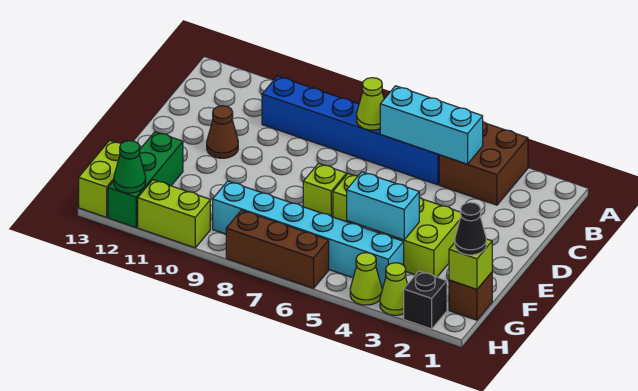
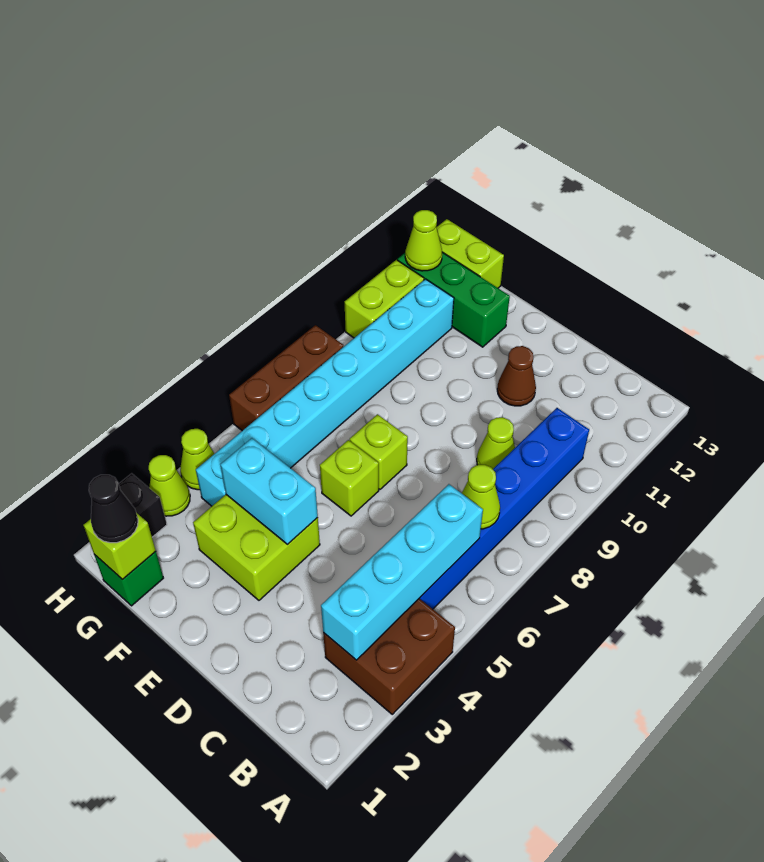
cyan 1x3 brick [380,86,483,164] -> cyan 1x4 brick [321,484,483,660]
none -> lime 1x1 cone [477,417,515,469]
cyan 1x2 brick [347,172,419,240] -> cyan 1x2 brick turned to [220,438,318,544]
brown 1x1 brick [449,272,492,320] -> green 1x1 brick [94,552,163,606]
cyan 1x6 brick [213,181,404,288] -> cyan 1x8 brick [196,279,454,506]
green 1x1 cone [114,141,146,193] -> lime 1x1 cone [405,210,442,271]

